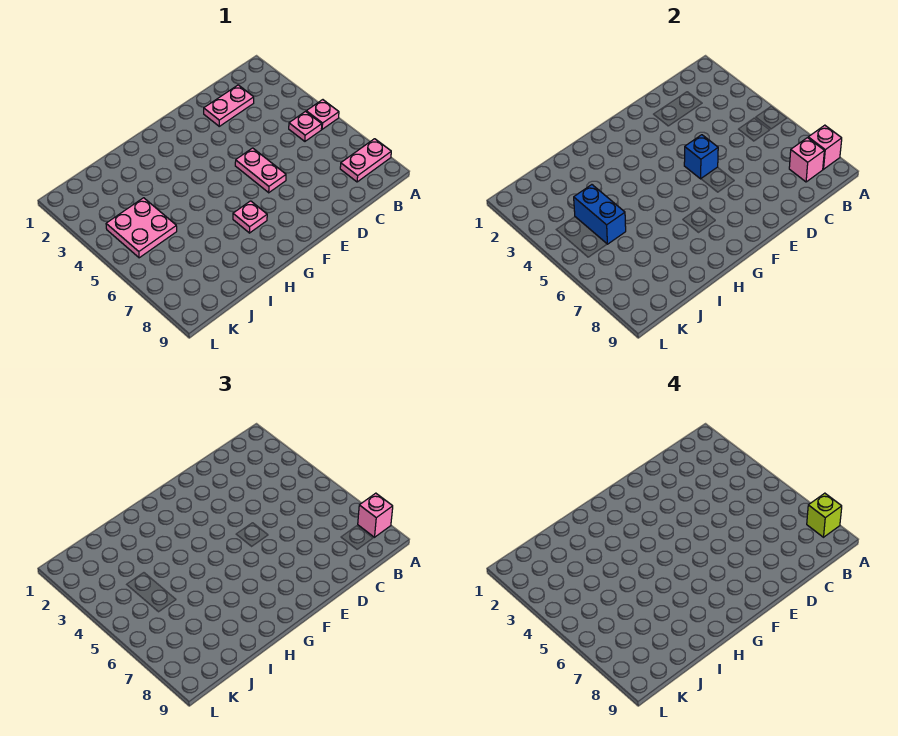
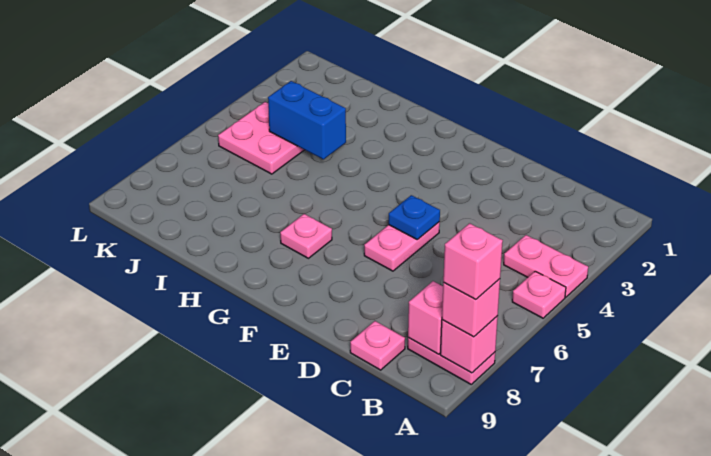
lime 1x1 brick [807,493,842,537] -> pink 1x1 brick [443,223,503,300]
pink 1x1 plate [289,112,322,141] -> pink 1x1 plate moved to [350,321,405,370]
pink 1x2 plate [204,85,254,126] -> pink 1x2 plate moved to [504,235,588,297]
blue 1x1 brick [684,135,718,179] -> blue 1x1 plate [389,195,440,240]
blue 1x2 brick [574,185,626,244] -> blue 1x2 brick turned to [268,81,346,159]

